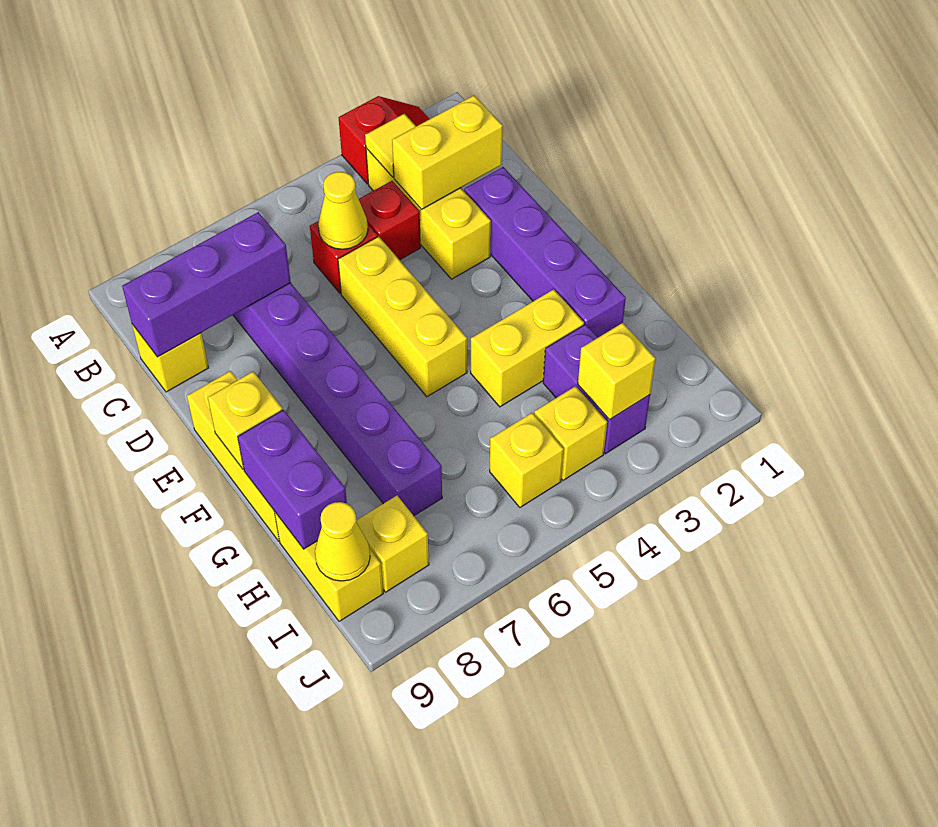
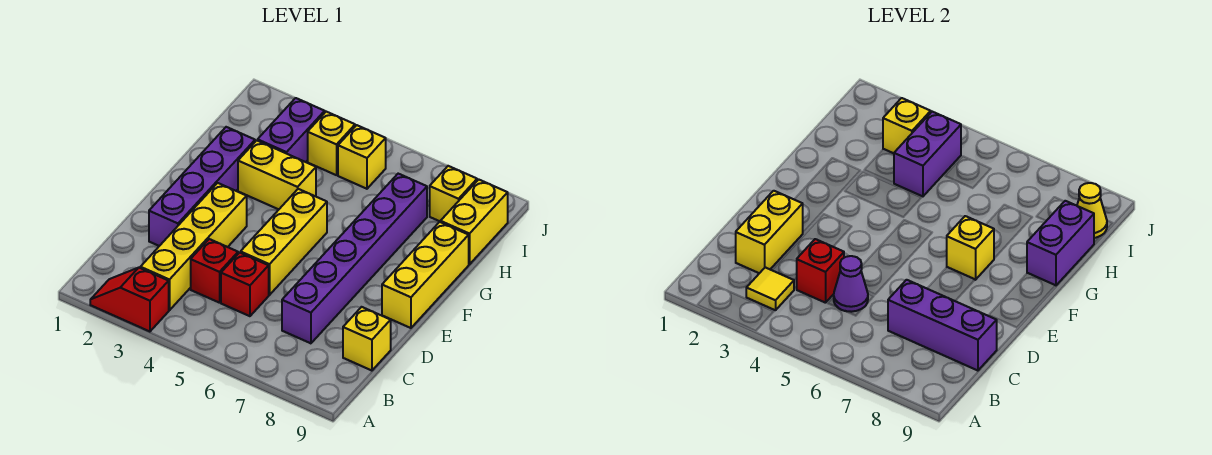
yellow 1x3 brick [366,148,491,279] -> yellow 1x4 brick [140,183,247,310]
yellow 1x2 brick [392,96,503,210] -> yellow 1x2 brick turned to [736,191,803,273]
none -> red 1x1 brick [797,239,844,303]
yellow 1x1 cone [318,172,368,249] -> purple 1x1 cone [834,256,868,312]
yellow 1x1 brick [208,371,282,469] -> yellow 1x1 brick moved to [947,216,994,280]
none -> purple 1x2 brick [894,112,961,196]

